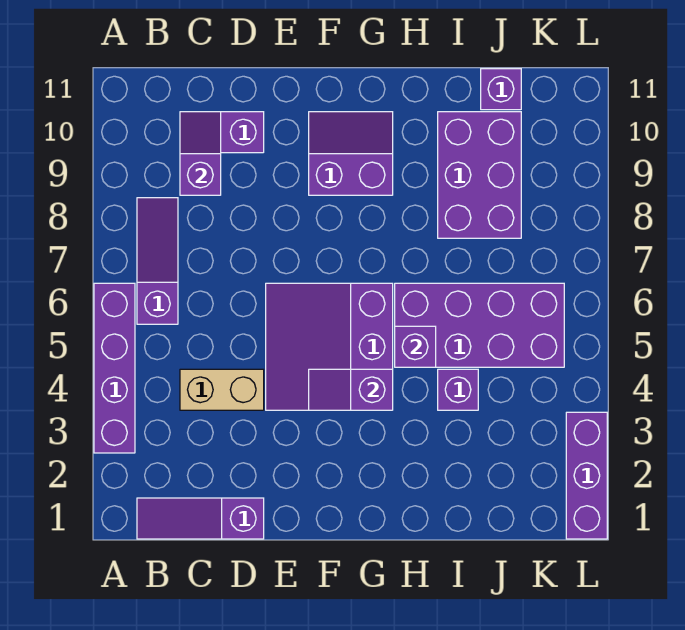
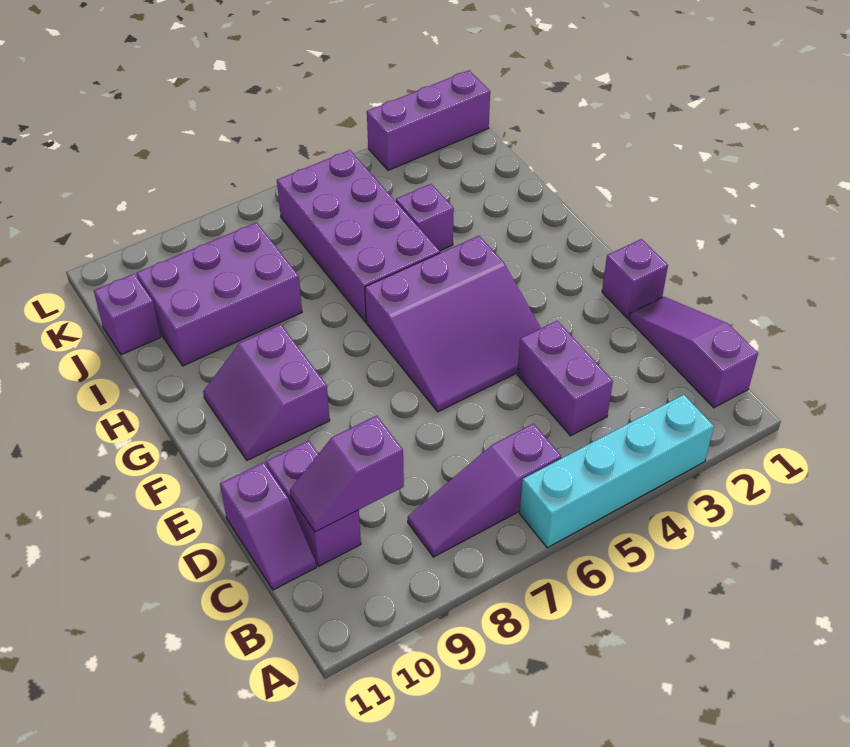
purple 1x4 brick [94,283,135,453] -> cyan 1x4 brick [520,395,714,548]
purple 1x3 slope [137,498,264,539] -> purple 1x3 slope turned to [629,297,758,408]
tan 1x2 brick [180,369,264,410] -> purple 1x2 brick [517,321,613,436]
purple 1x2 slope [309,369,393,410] -> purple 1x2 slope moved to [220,462,316,590]
purple 1x1 brick [395,326,436,367] -> purple 1x1 brick moved to [602,239,668,318]

